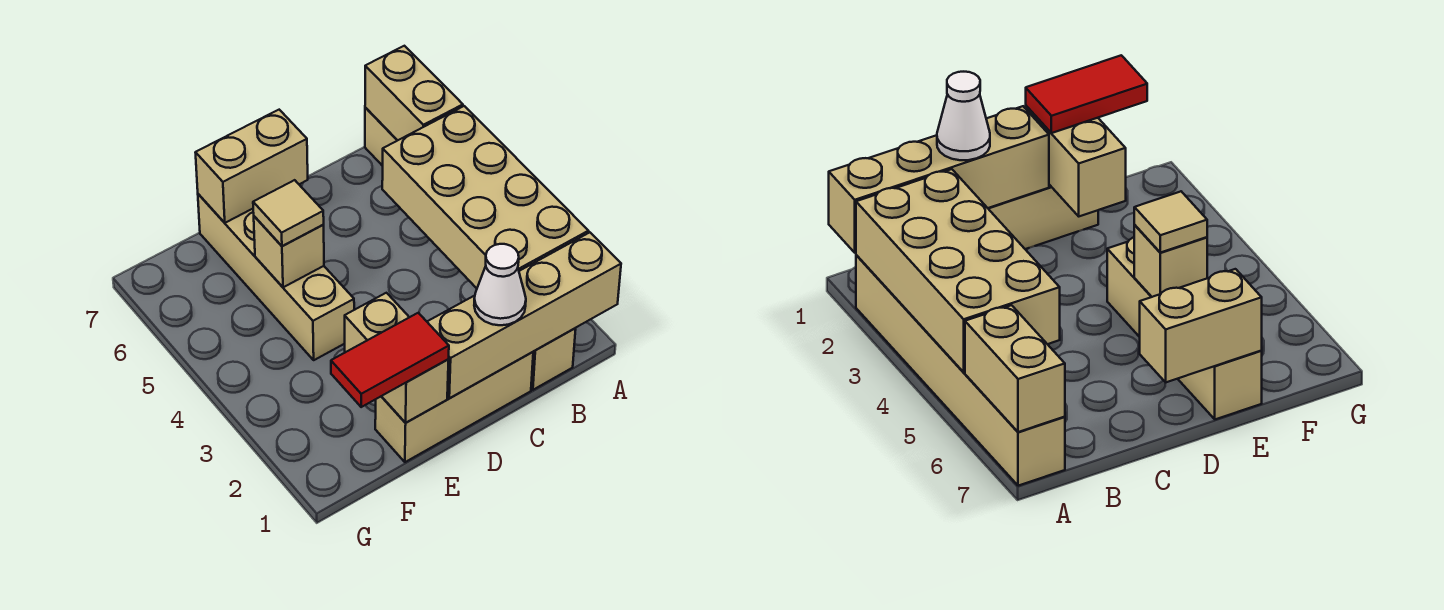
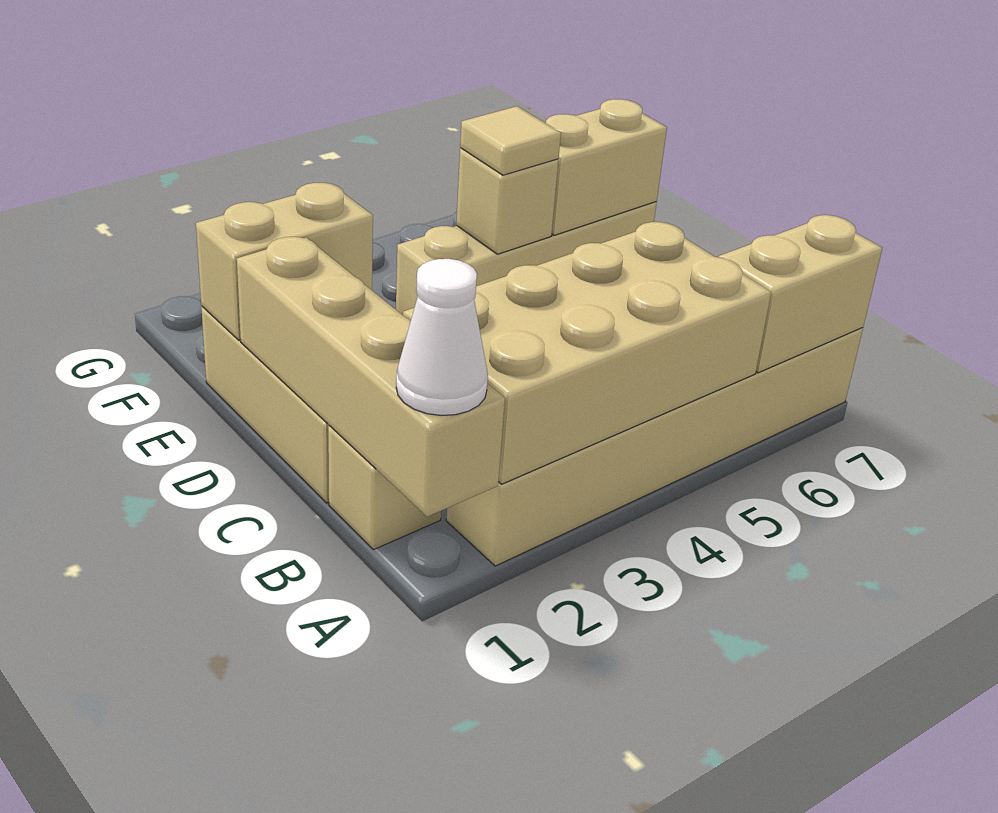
white 1x1 cone [474,244,526,325] -> white 1x1 cone moved to [396,259,488,416]
tan 1x2 brick [195,110,308,223] -> tan 1x2 brick turned to [546,99,667,235]
red 1x2 tile [331,313,449,407] -> none

